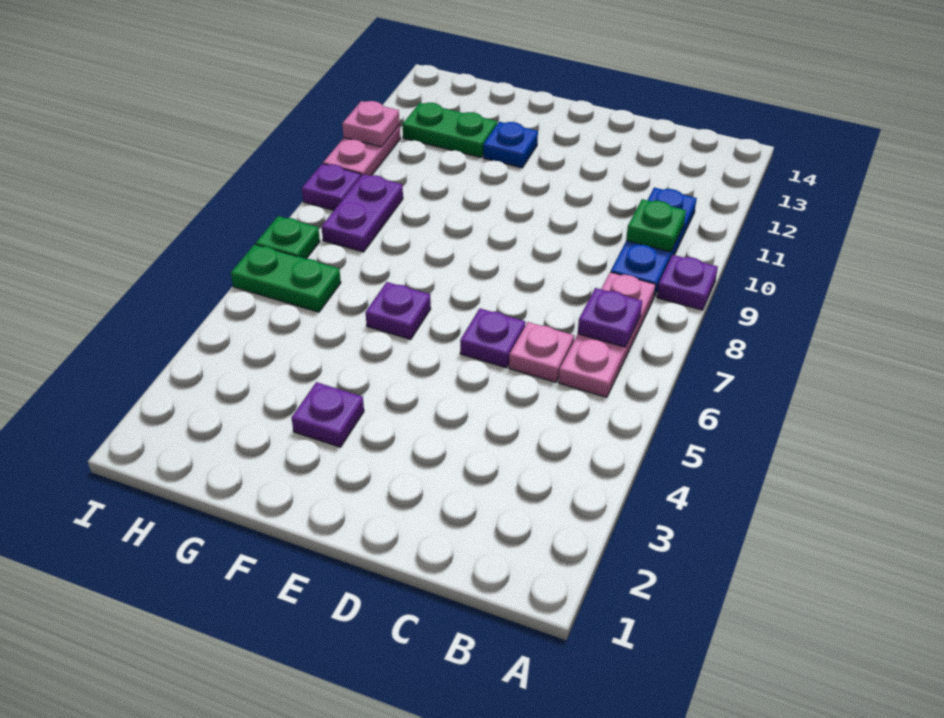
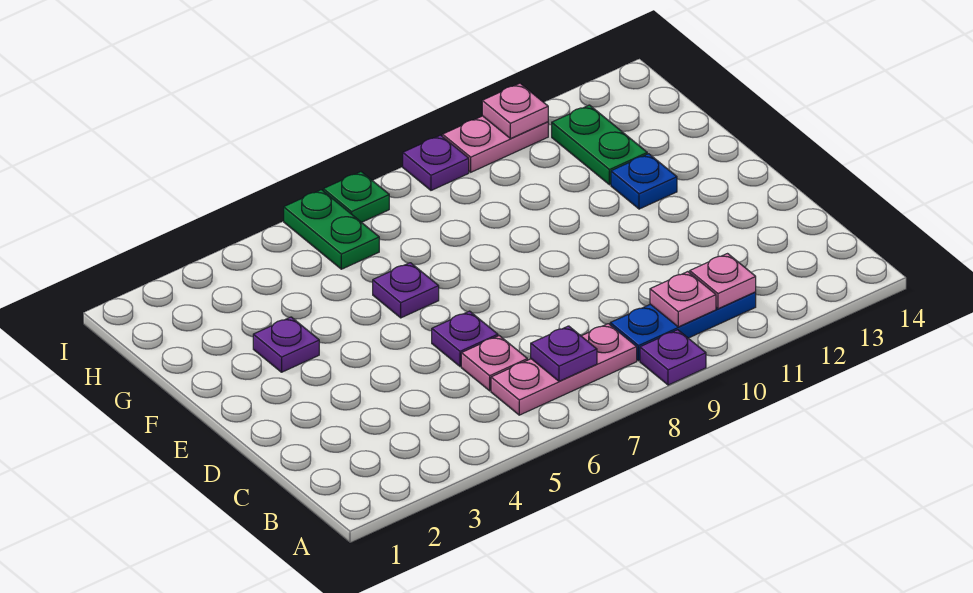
green 1x1 plate [626,199,686,252] -> pink 1x1 plate [650,272,716,327]
none -> pink 1x1 plate [690,254,756,309]
purple 1x2 plate [322,174,403,252] -> none

